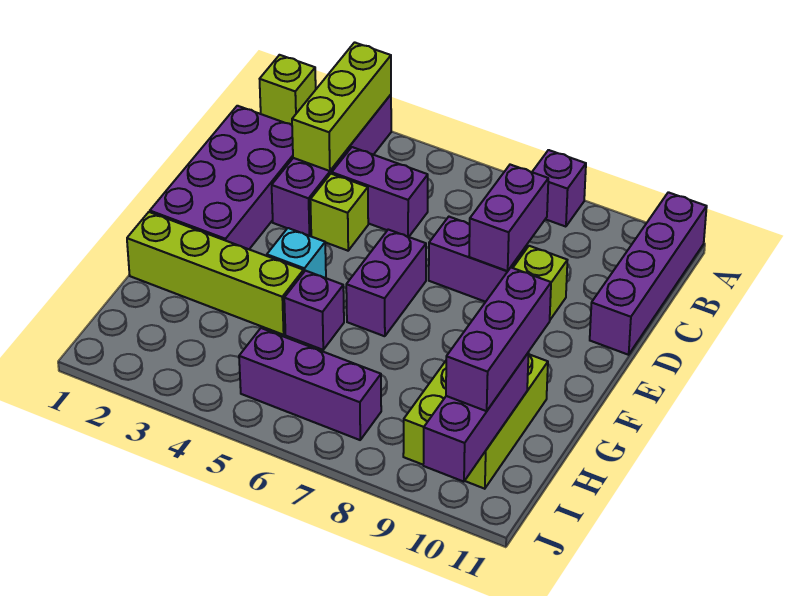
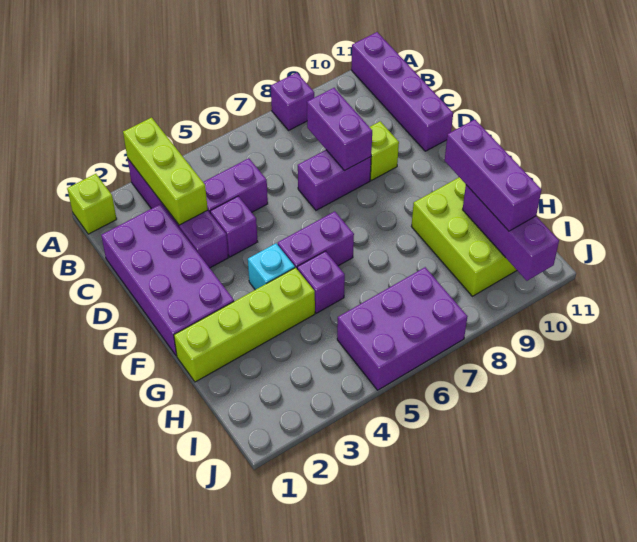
lime 1x1 brick [310,174,368,251] -> purple 1x1 brick [210,196,258,257]
purple 1x2 brick [346,230,426,336] -> purple 1x2 brick turned to [278,211,354,268]
purple 1x3 brick [239,328,381,440] -> purple 2x3 brick [337,267,467,390]

